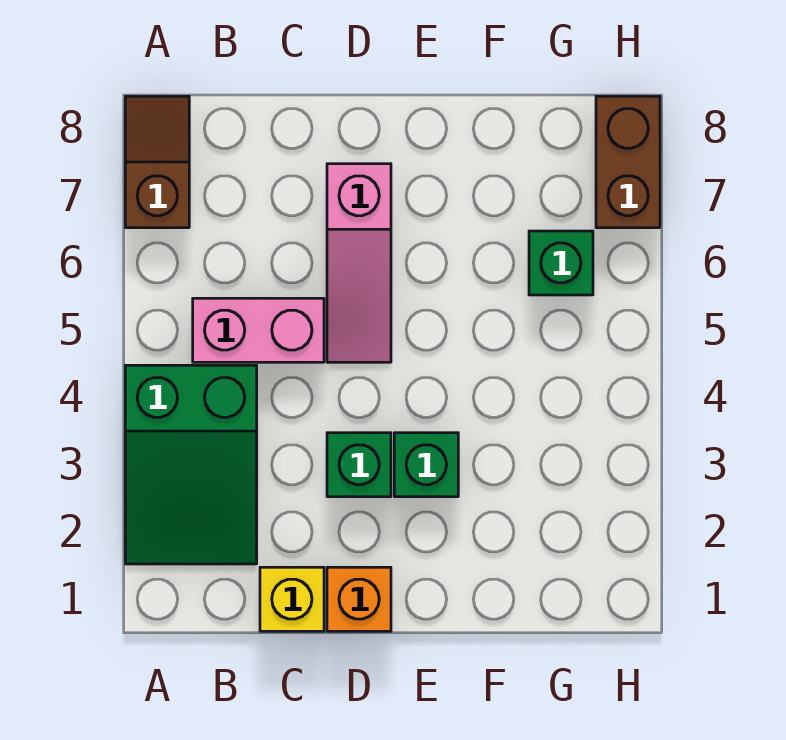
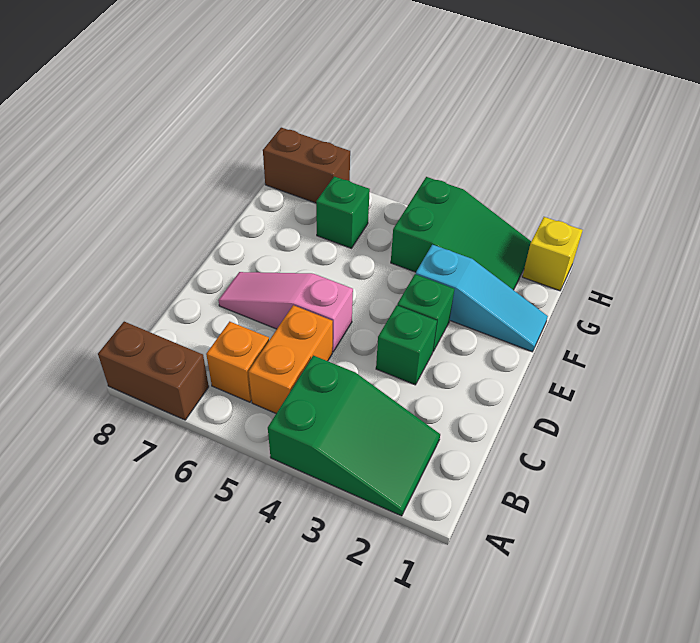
brown 1x2 slope [125,96,189,228] -> brown 1x2 brick [98,322,209,420]
pink 1x2 brick [193,298,324,362] -> orange 1x2 brick [248,305,333,413]
yellow 1x1 brick [260,567,324,631] -> yellow 1x1 brick moved to [522,217,583,291]
orange 1x1 brick [327,567,391,631] -> orange 1x1 brick moved to [206,322,269,402]
pink 1x3 slope [327,164,391,362] -> pink 1x3 slope turned to [218,272,353,352]
none -> cyan 1x3 slope [416,245,548,352]
none -> green 2x3 slope [391,177,531,290]

